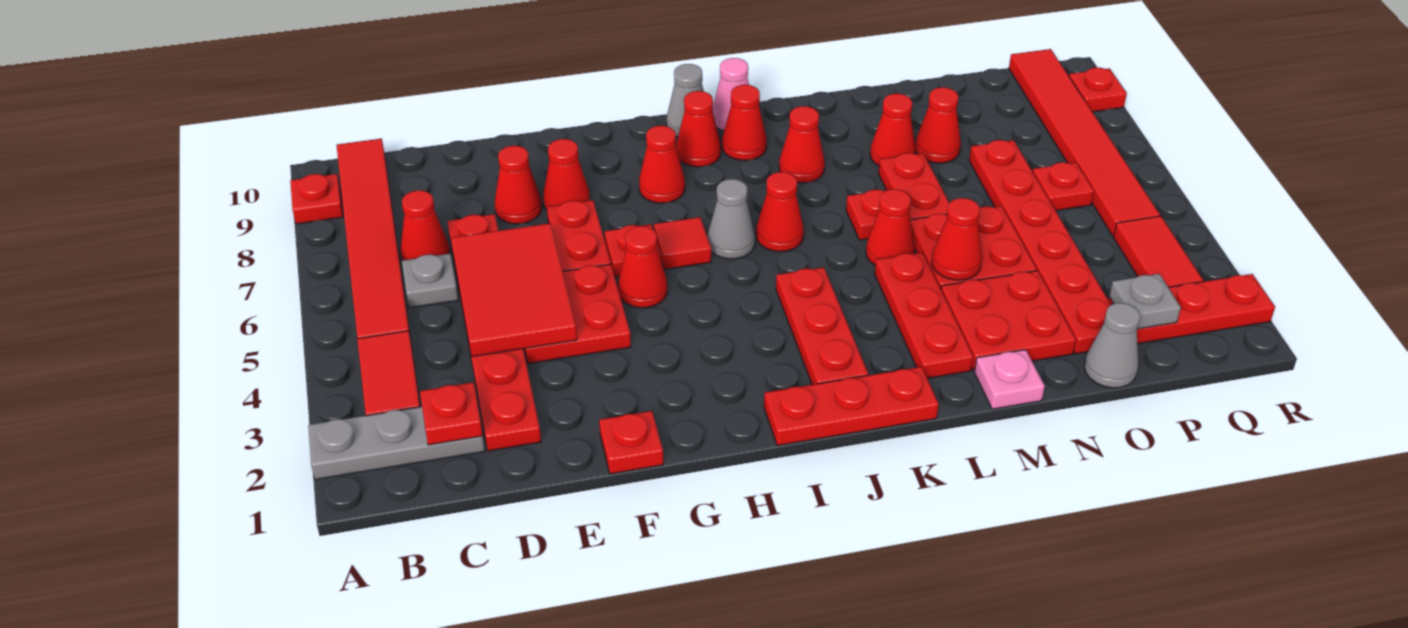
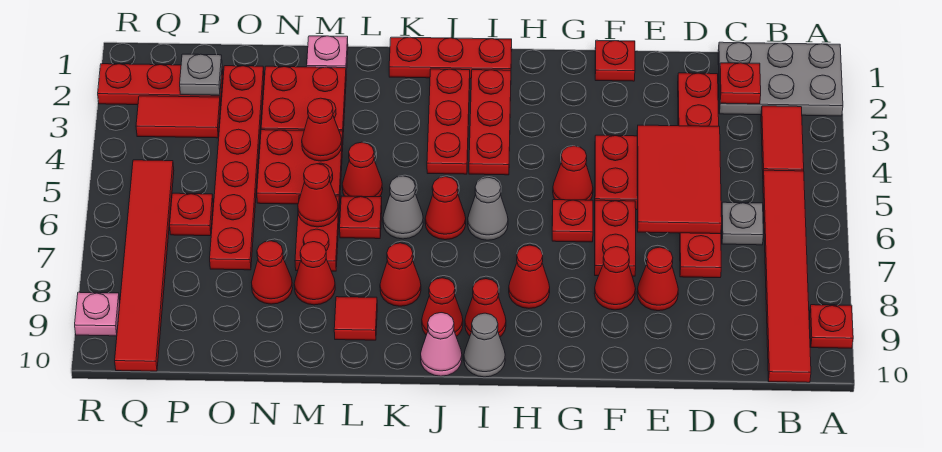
grey 1x3 plate [308,407,485,480] -> grey 2x3 plate [718,42,843,116]
red 1x1 cone [400,190,450,260] -> red 1x1 cone moved to [298,164,338,227]
red 1x1 tile [654,217,711,269] -> red 1x1 tile moved to [334,297,377,340]
red 1x3 plate [875,252,973,378] -> red 1x3 plate moved to [469,70,511,175]
grey 1x1 cone [1084,303,1140,388] -> grey 1x1 cone moved to [383,176,423,239]
red 1x2 tile [1113,216,1203,287] -> red 1x2 tile turned to [136,96,221,138]
red 1x1 plate [1069,68,1127,112] -> pink 1x1 plate [75,292,120,336]

